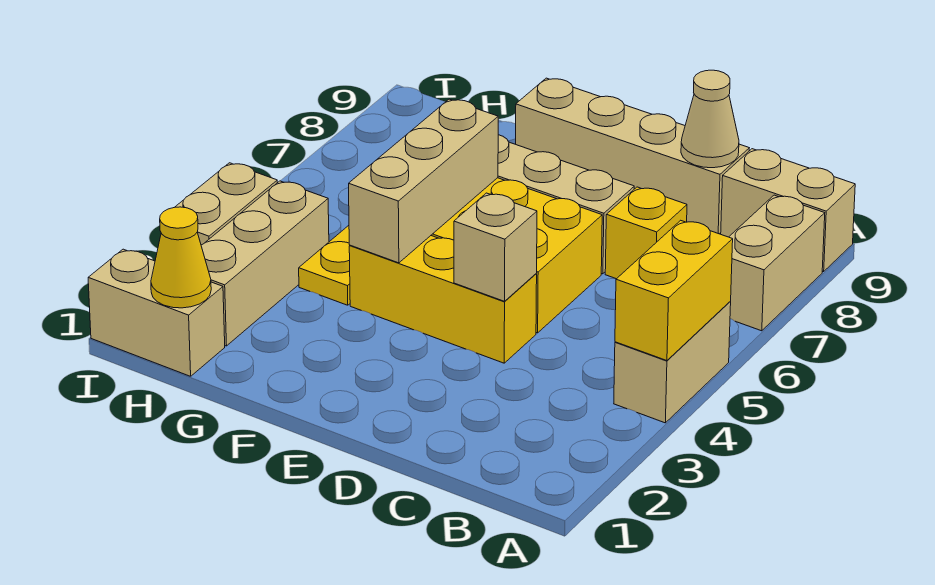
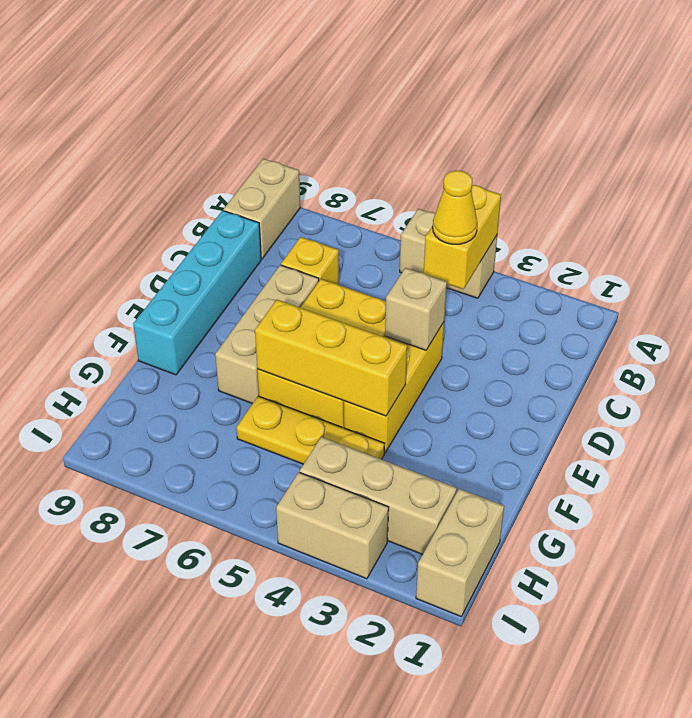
yellow 1x2 brick [615,220,733,361] -> yellow 1x2 brick turned to [424,185,501,289]
tan 1x2 brick [729,195,825,331] -> none
tan 1x4 brick [516,78,749,234] -> cyan 1x4 brick [133,211,261,375]
tan 1x1 cone [681,70,739,168] -> none
tan 1x3 brick [349,99,498,263] -> yellow 1x3 brick [255,300,407,416]
yellow 1x1 cone [151,207,211,308] -> yellow 1x1 cone moved to [433,171,477,244]

